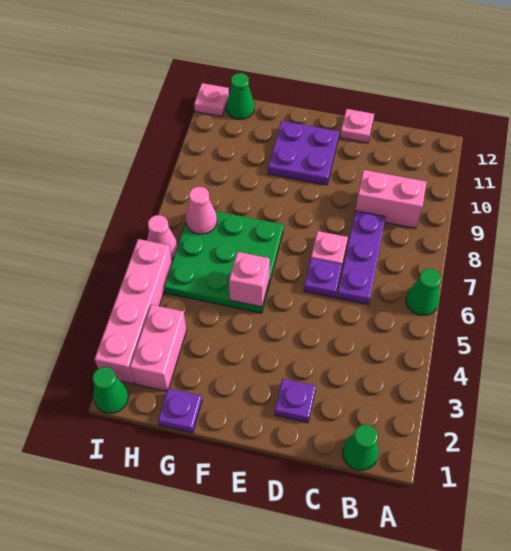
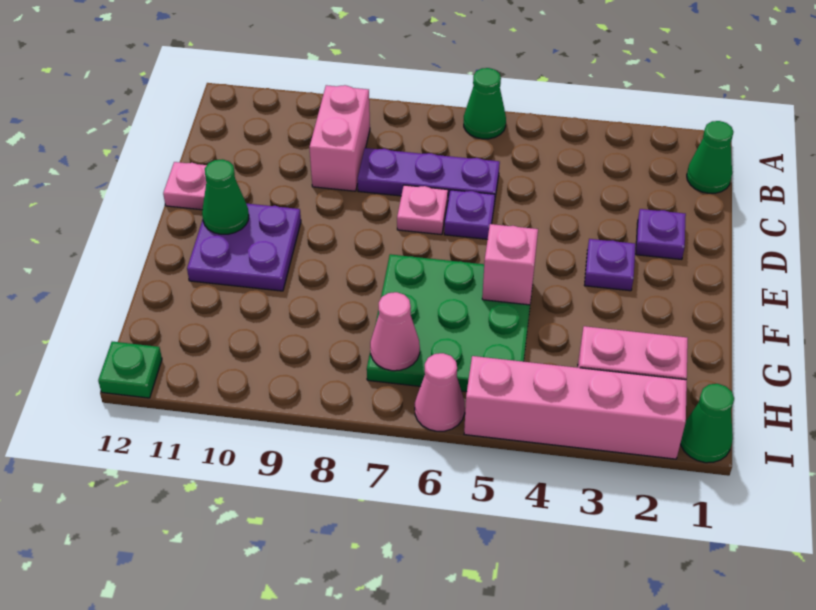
purple 1x1 plate [158,388,202,433] -> purple 1x1 plate moved to [584,239,636,291]
green 1x1 cone [226,73,254,119] -> green 1x1 cone moved to [202,159,249,234]
pink 1x1 plate [194,83,229,116] -> green 1x1 plate [98,342,162,398]

